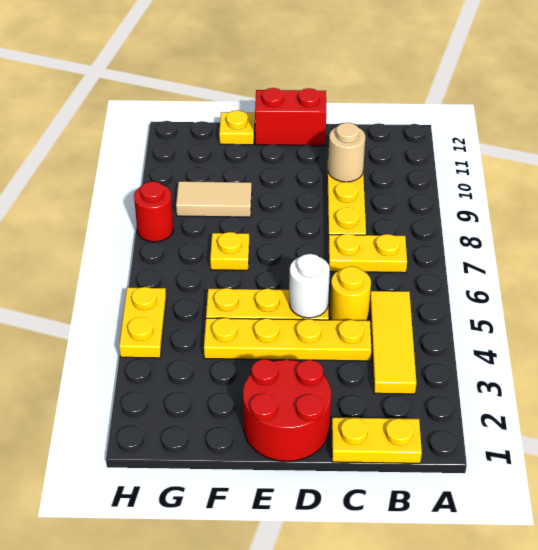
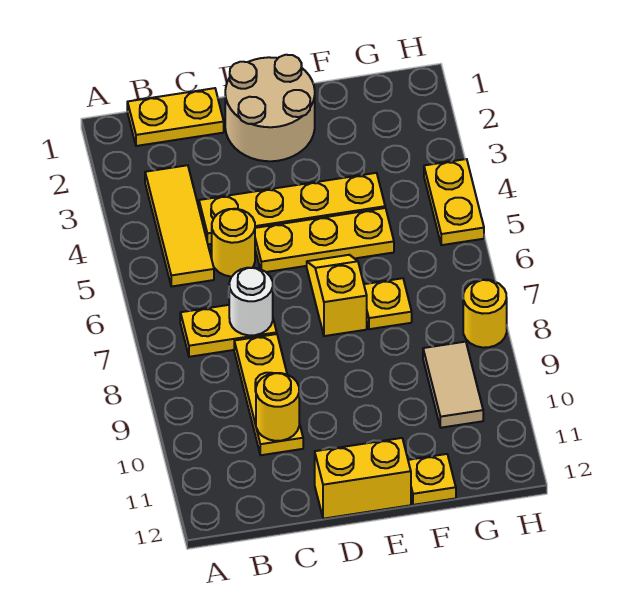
tan 1x1 round brick [328,123,365,182] -> yellow 1x1 round brick [256,373,299,441]
red 2x2 round brick [243,359,331,461] -> tan 2x2 round brick [225,55,315,161]
white 1x1 round brick [289,254,330,318] -> white 1x1 round brick moved to [229,268,273,335]
red 1x2 brick [255,88,326,146] -> yellow 1x2 brick [315,438,411,519]
none -> yellow 1x2 slope [307,255,367,336]
tan 1x2 tile [176,181,252,217] -> tan 1x2 tile turned to [423,342,483,428]
red 1x1 round brick [134,181,174,242] -> yellow 1x1 round brick [463,280,507,348]

